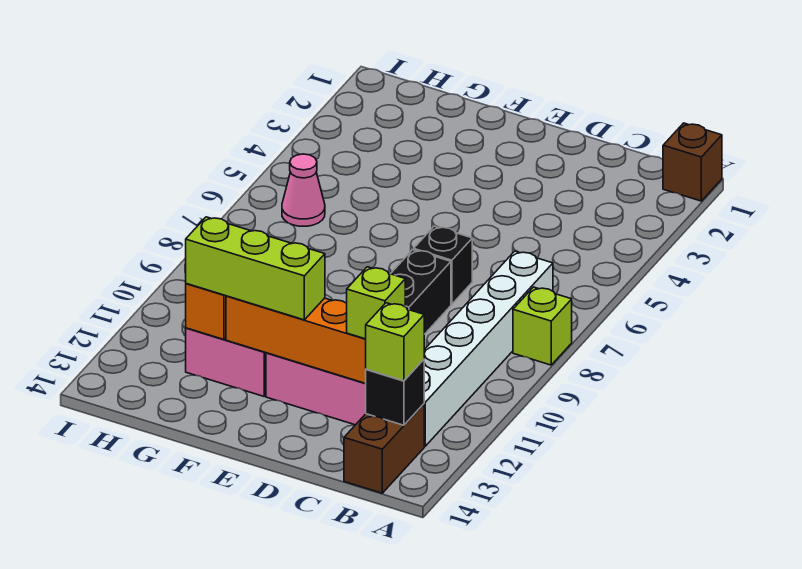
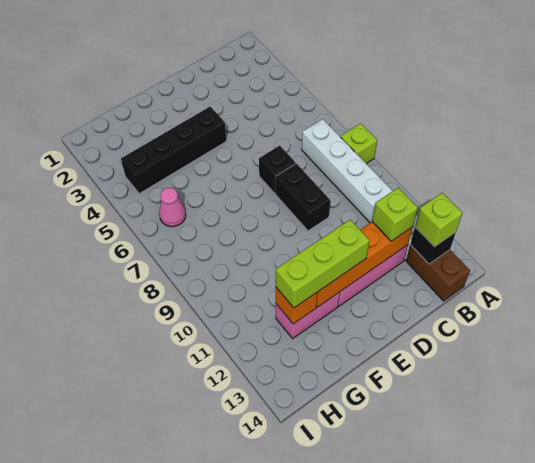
brown 1x1 brick [663,123,722,201] -> none
none -> black 1x4 brick [121,107,226,194]

